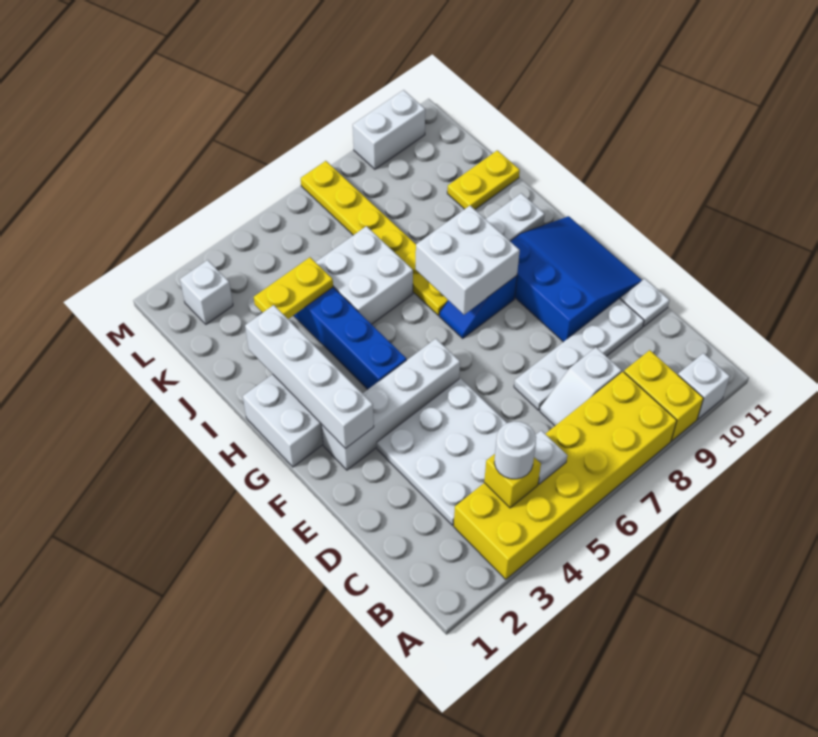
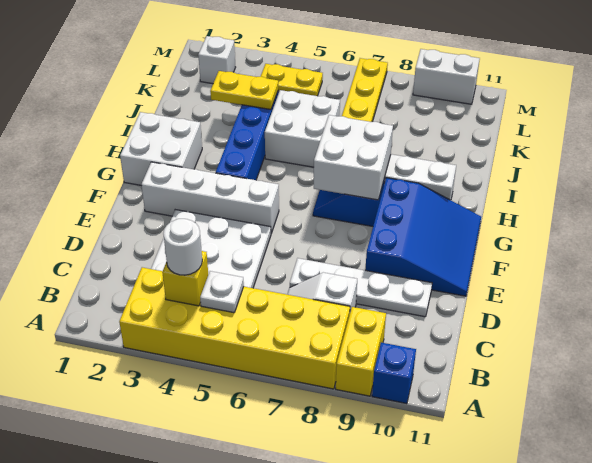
white 1x1 brick [678,353,730,419] -> blue 1x1 brick [372,343,416,404]
white 1x1 plate [620,279,670,326] -> none
white 1x4 brick [245,305,374,449] -> none
yellow 1x2 plate [447,150,520,209] -> yellow 1x2 plate moved to [261,64,323,96]

